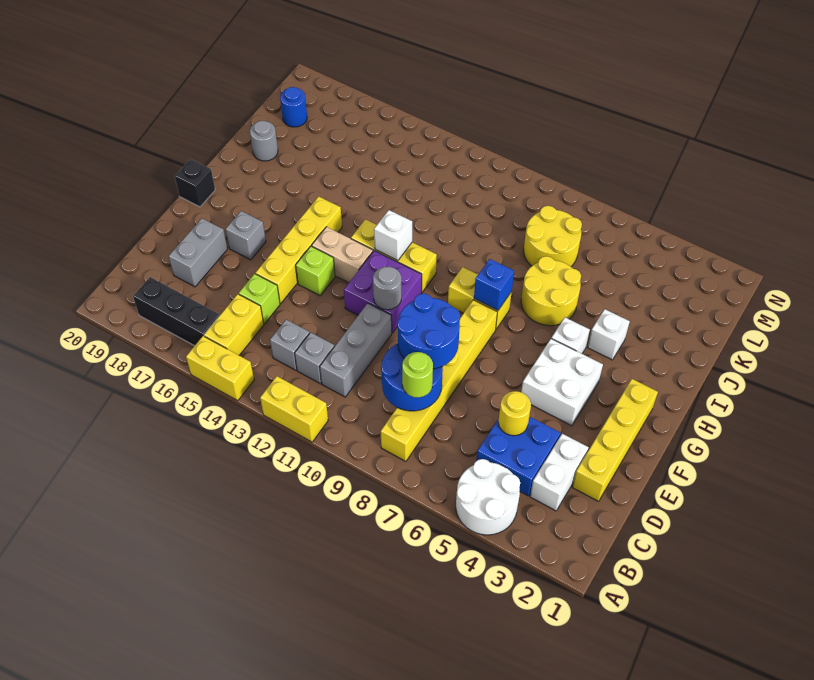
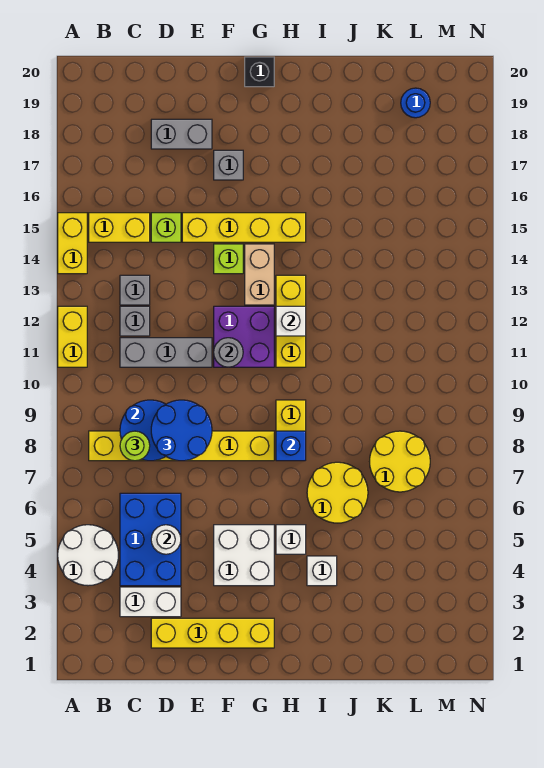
black 1x3 brick [133,277,220,346] -> none
blue 2x2 brick [477,417,561,496] -> blue 2x3 brick [120,493,181,586]
yellow 1x1 round brick [498,391,531,436] -> white 1x1 round brick [151,525,181,554]
grey 1x1 round brick [250,121,278,161] -> none

